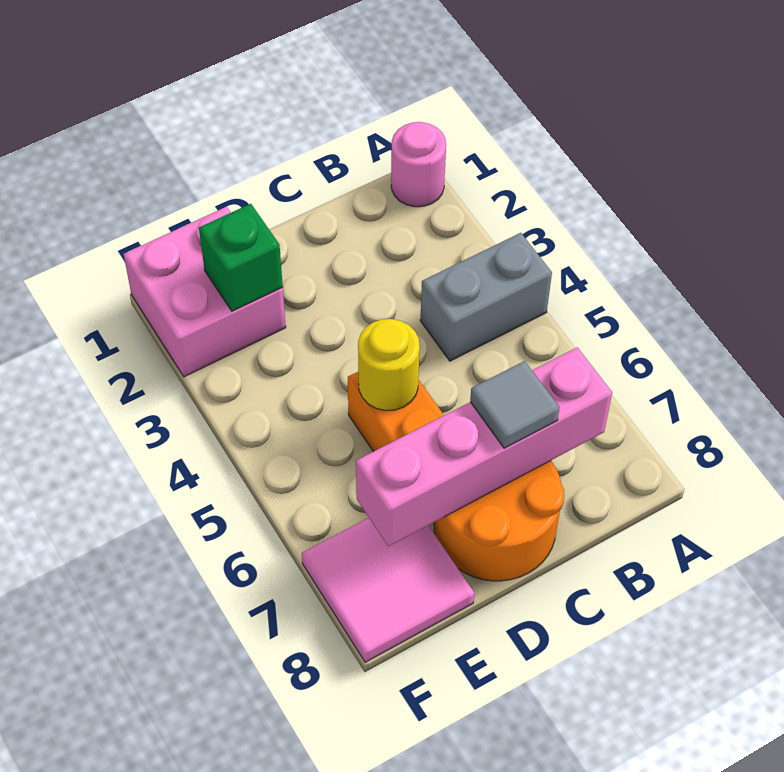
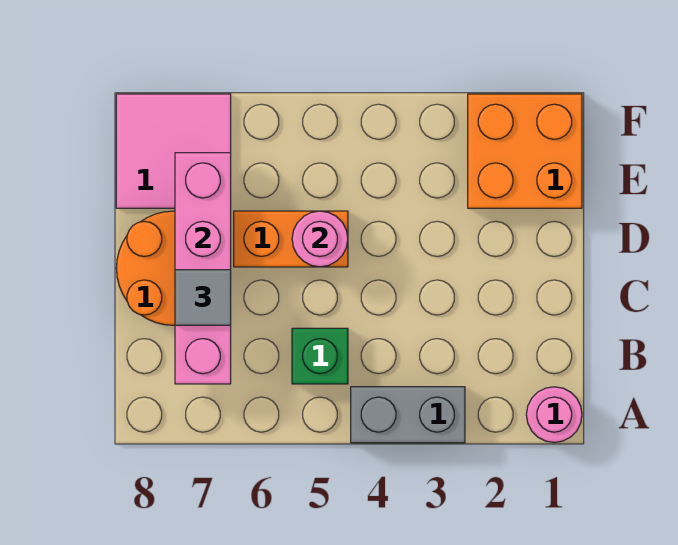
grey 1x2 brick [420,233,552,361] -> grey 1x2 brick turned to [351,387,465,443]
yellow 1x1 round brick [358,319,420,411] -> pink 1x1 round brick [292,211,348,267]
pink 2x2 brick [124,207,286,377] -> orange 2x2 brick [468,94,582,208]
green 1x1 brick [199,204,283,311] -> green 1x1 brick moved to [292,328,348,384]

